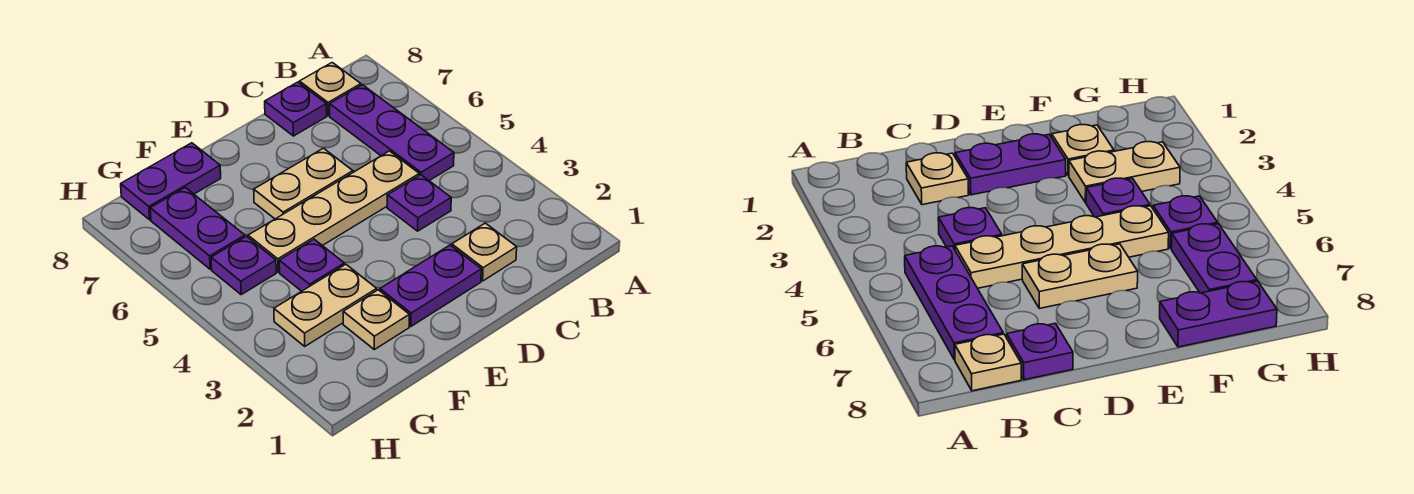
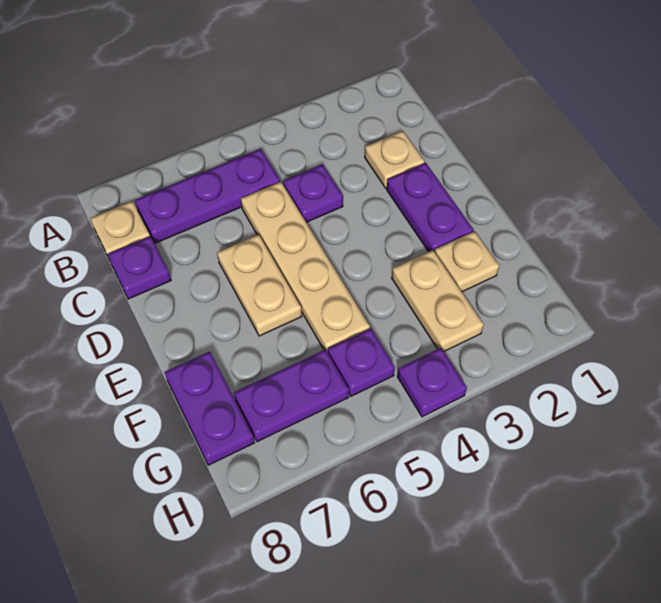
purple 1x1 plate [279,239,344,291] -> purple 1x1 plate moved to [397,348,467,417]

